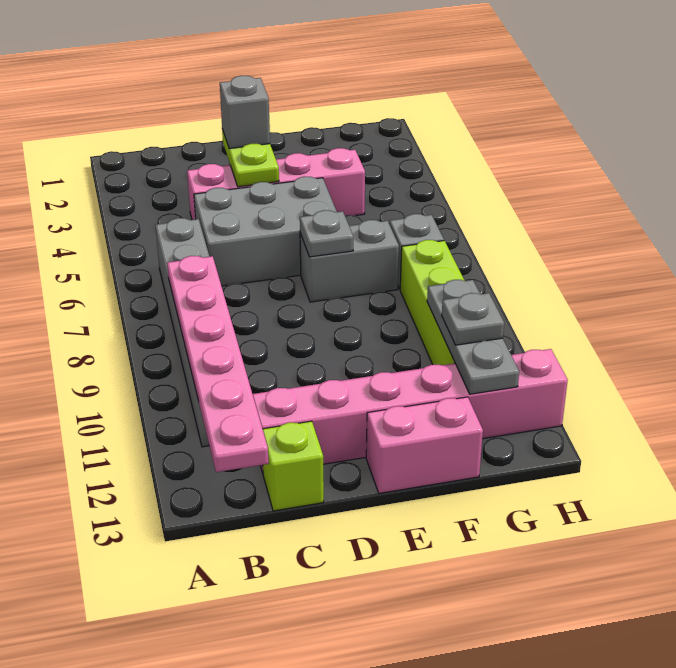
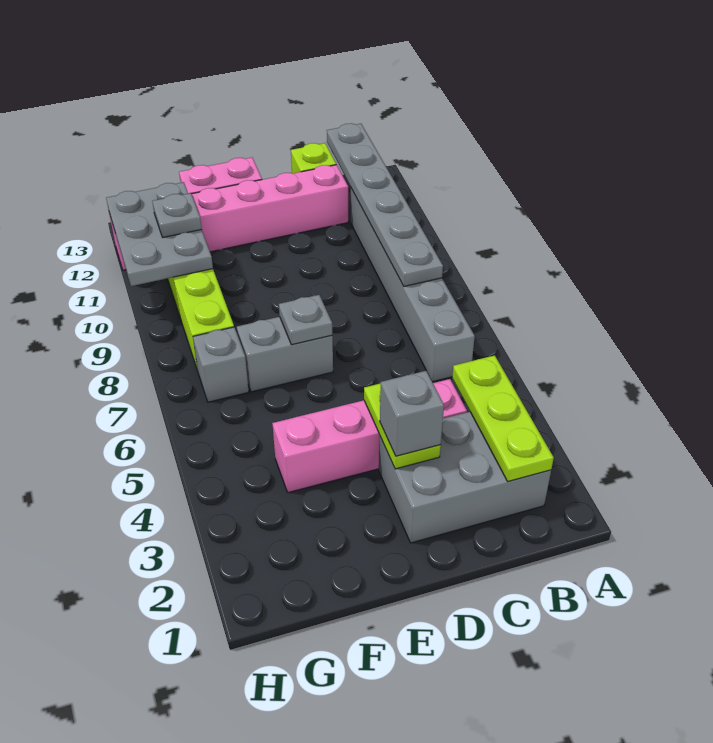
none -> lime 1x3 plate [452,355,554,481]
pink 1x6 plate [167,256,269,472] -> grey 1x6 plate [327,123,443,286]
grey 2x3 brick [194,176,337,286] -> grey 2x3 brick moved to [379,412,551,543]
grey 1x3 plate [427,280,519,394] -> grey 2x3 plate [106,182,213,286]

